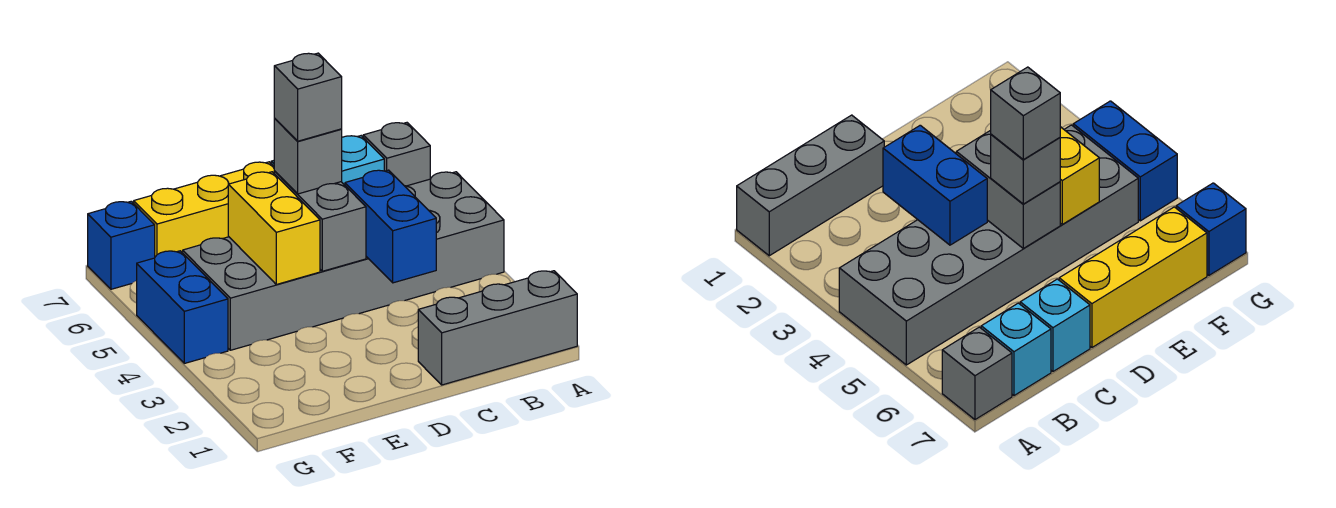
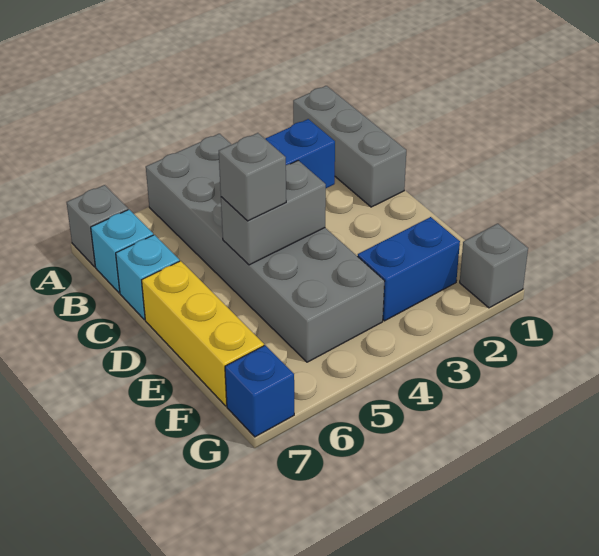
grey 1x1 brick [274,53,342,141] -> grey 1x1 brick moved to [460,224,528,308]
yellow 1x2 brick [228,172,320,284] -> none
blue 1x2 brick [137,251,228,363] -> blue 1x2 brick moved to [358,217,460,321]

